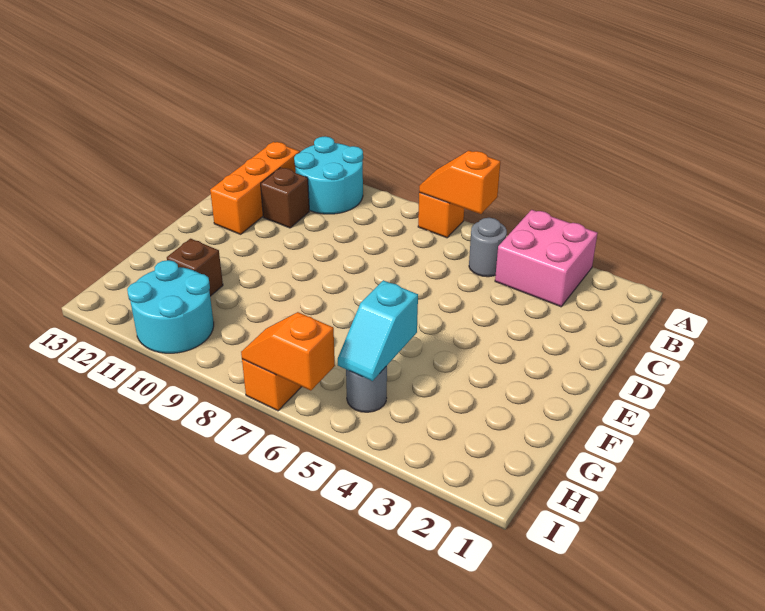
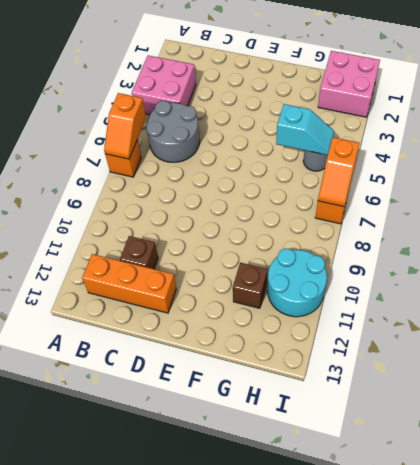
cyan 2x2 round brick [294,137,363,214] -> none
grey 1x1 round brick [469,218,507,277] -> grey 2x2 round brick [146,101,200,162]
none -> pink 2x2 brick [318,51,380,117]

